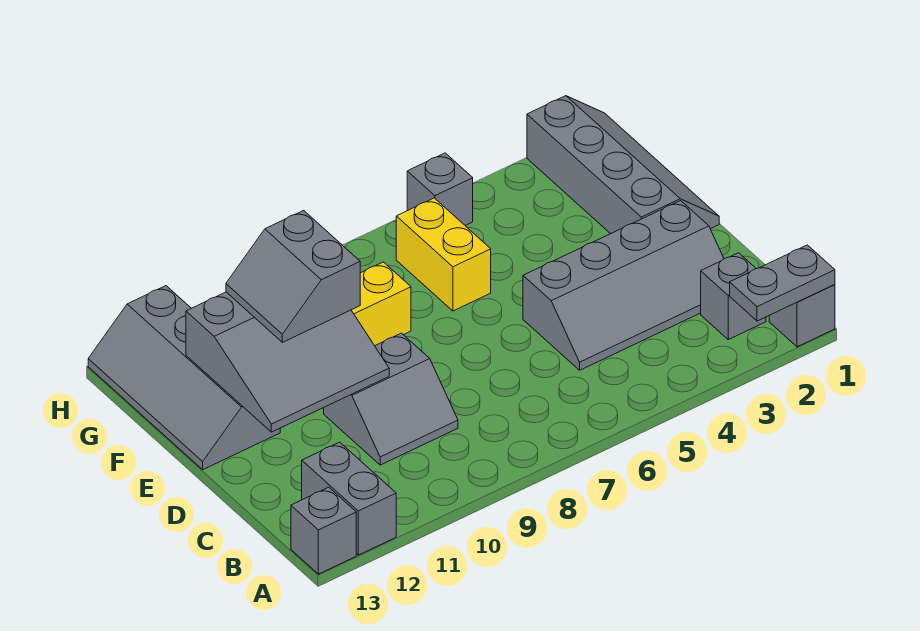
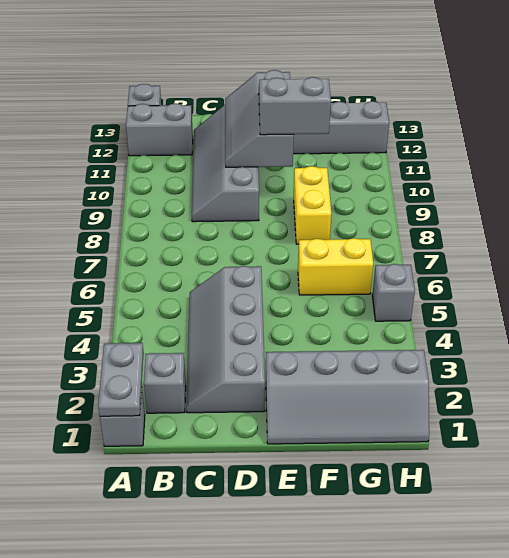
grey 2x2 slope [324,333,458,465] -> grey 2x4 slope [192,105,259,222]
grey 3x3 slope [186,292,389,432] -> grey 2x3 slope [225,70,294,167]

